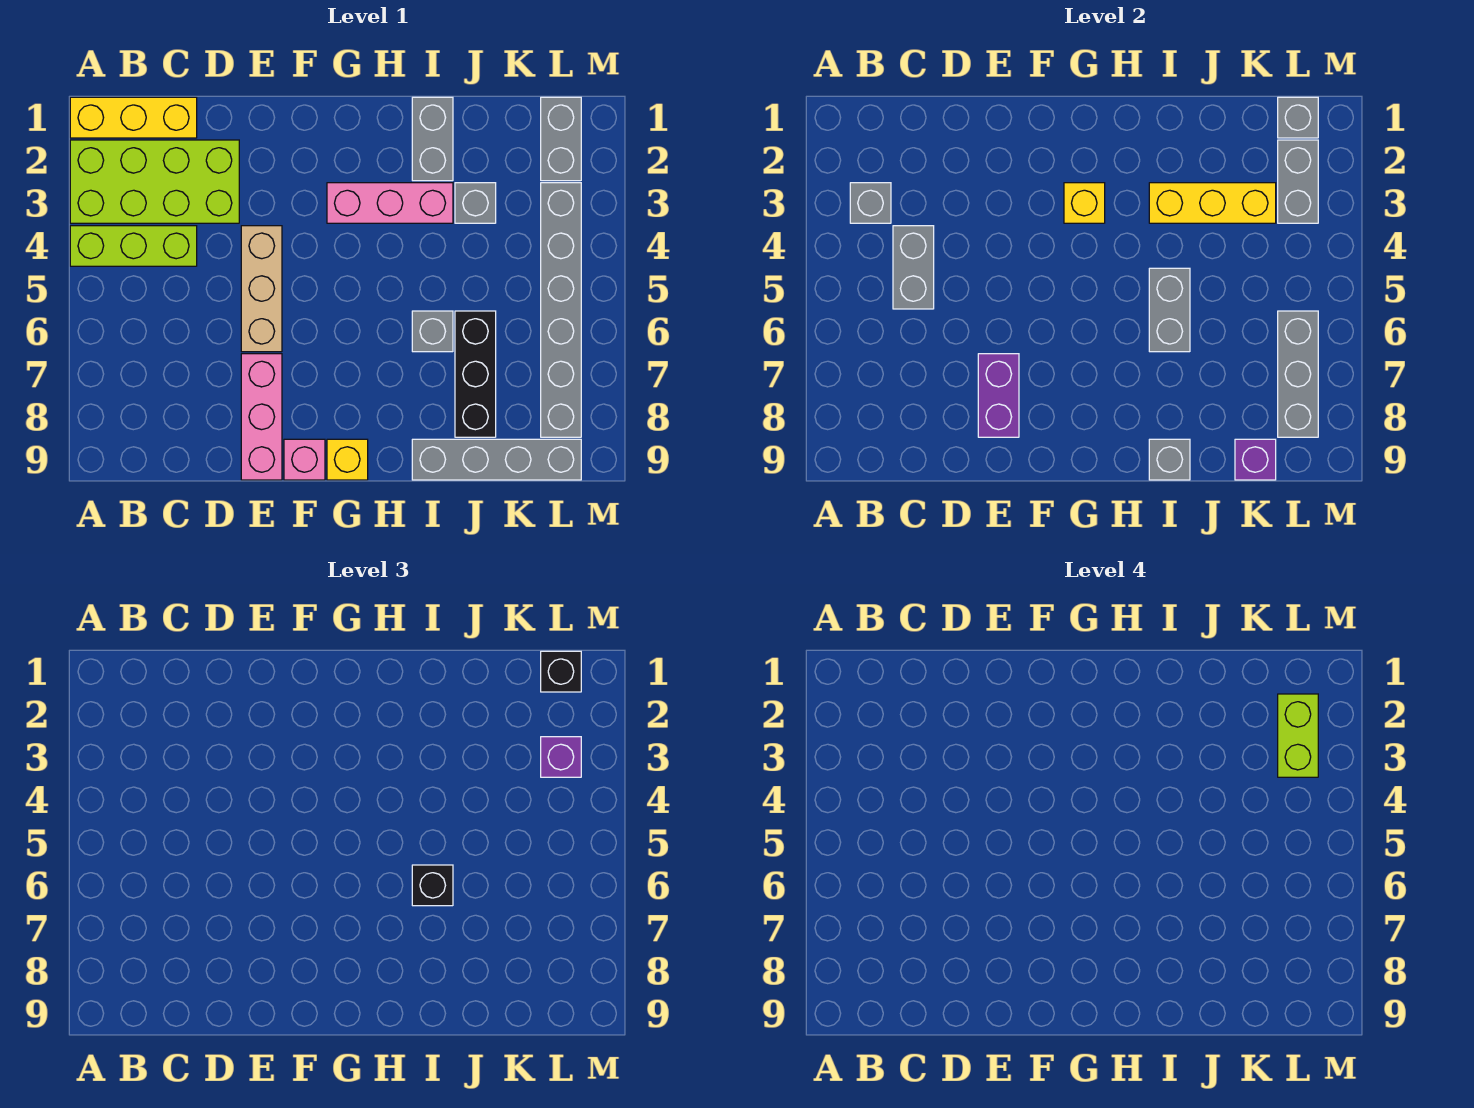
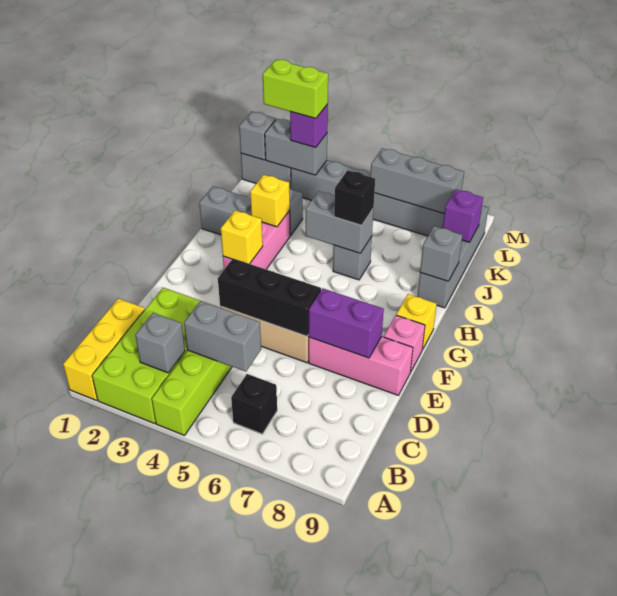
yellow 1x3 brick [1149,183,1276,223] -> yellow 1x1 brick [250,175,290,227]
black 1x3 brick [455,311,496,437] -> black 1x3 brick moved to [218,259,321,336]
black 1x1 brick [541,651,581,692] -> black 1x1 brick moved to [231,374,277,434]

